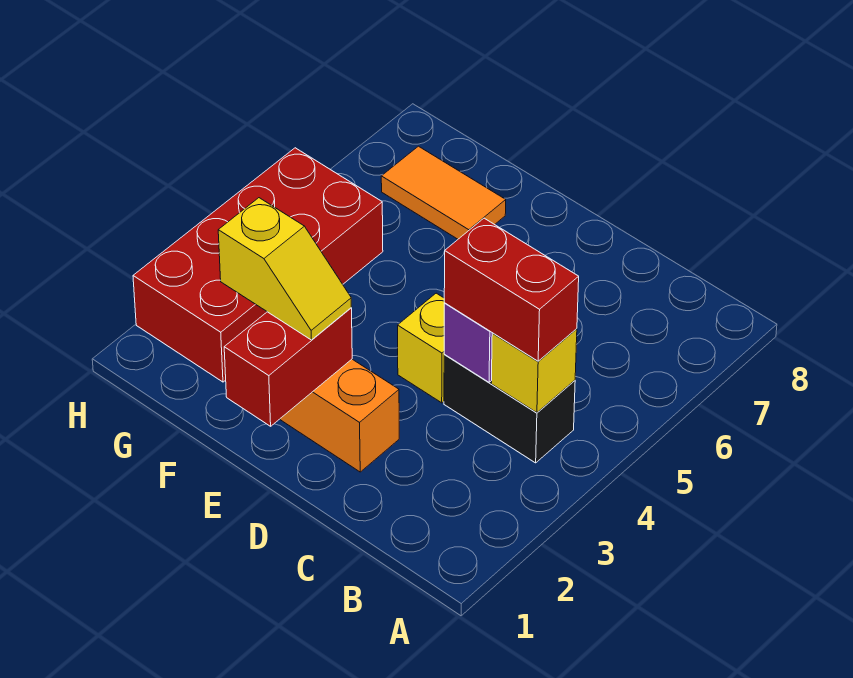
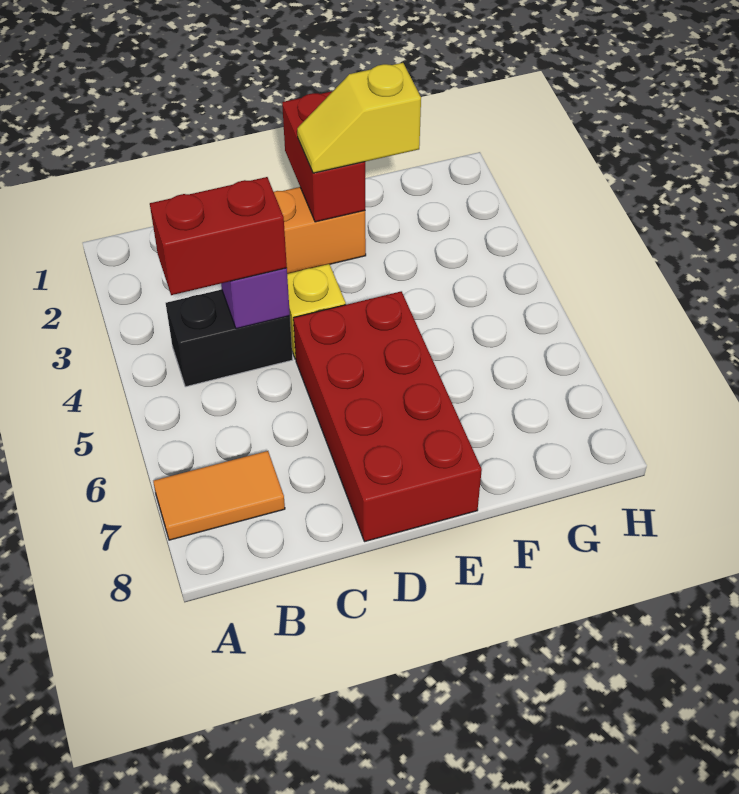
yellow 1x1 brick [491,329,577,413] -> none
orange 1x2 tile [381,146,506,239] -> orange 1x2 tile moved to [153,451,285,540]
red 2x4 brick [133,148,383,382] -> red 2x4 brick moved to [293,291,482,542]

